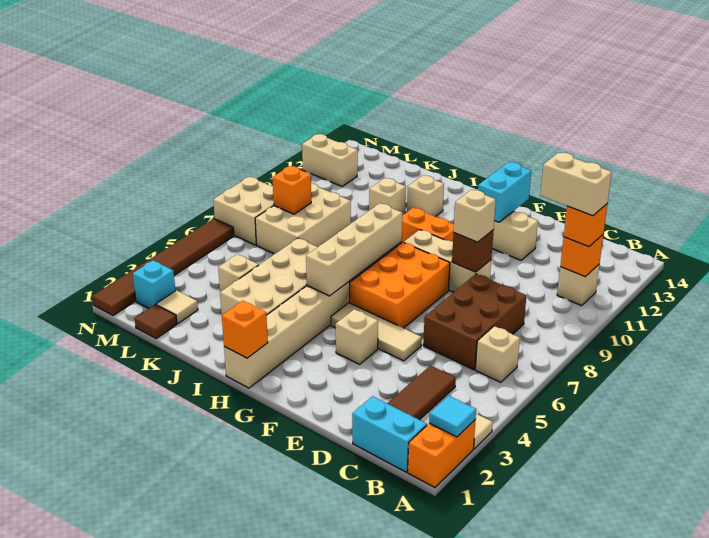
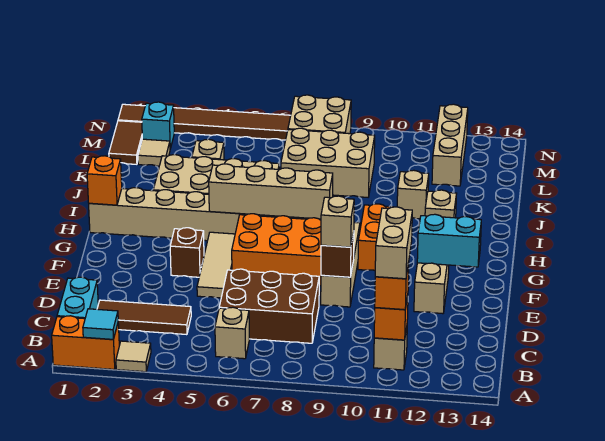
tan 1x1 brick [336,309,378,364] -> brown 1x1 brick [170,228,204,277]
brown 1x1 tile [135,305,177,339] -> brown 1x2 tile [109,121,142,164]
orange 1x1 brick [273,166,311,214] -> none
tan 1x2 brick [302,134,358,186] -> tan 1x3 brick [432,104,468,186]

